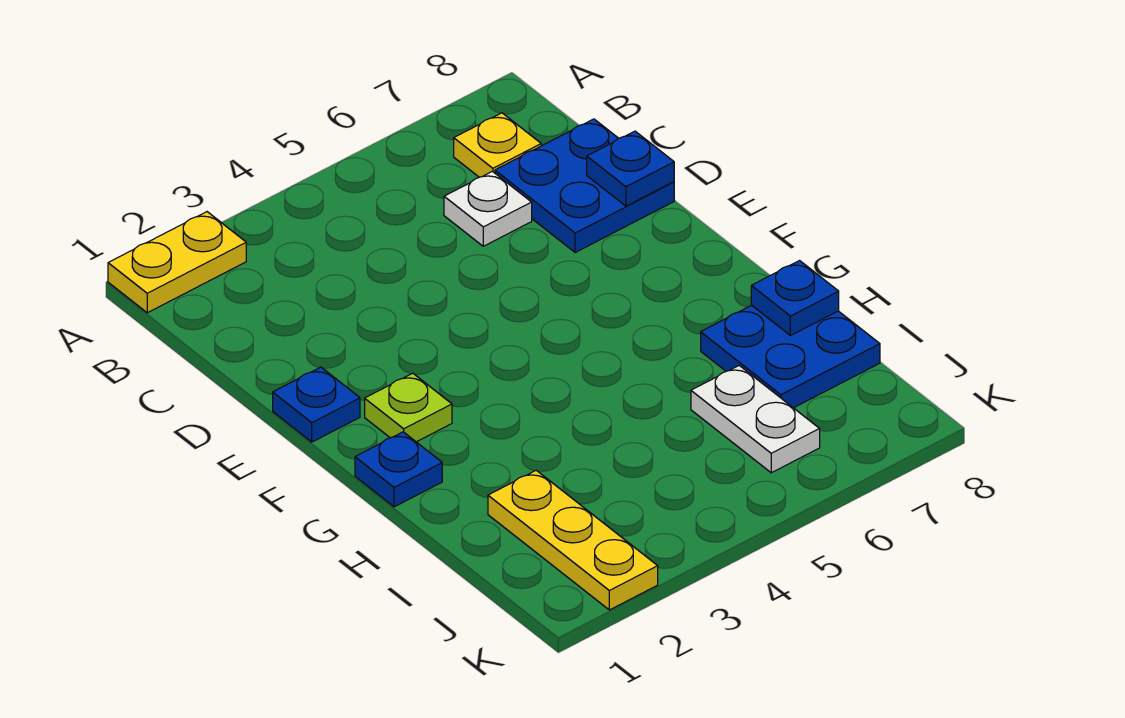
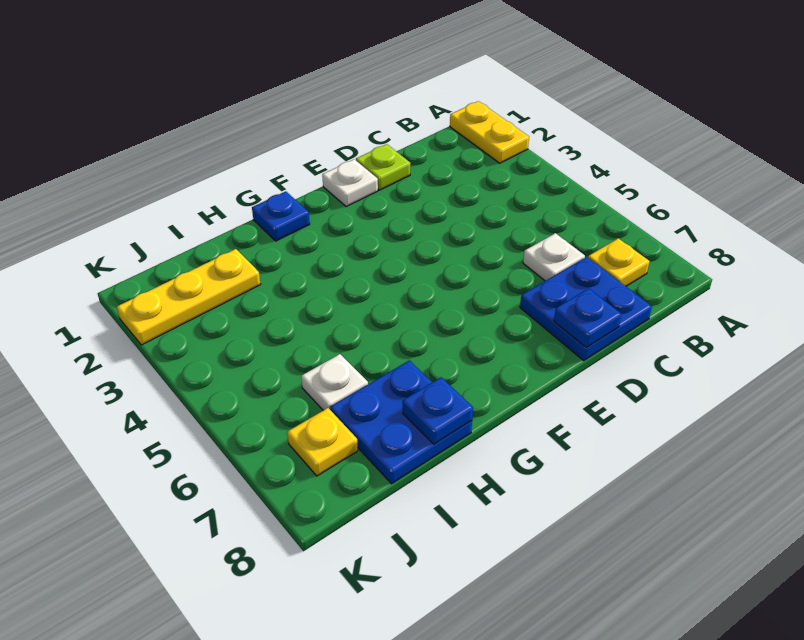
blue 1x1 plate [273,367,360,442] -> white 1x1 plate [322,159,378,207]
lime 1x1 plate [365,373,452,442] -> lime 1x1 plate moved to [356,144,410,190]
white 1x2 plate [691,366,820,473] -> white 1x1 plate [301,354,368,410]
none -> yellow 1x1 plate [287,408,358,476]

